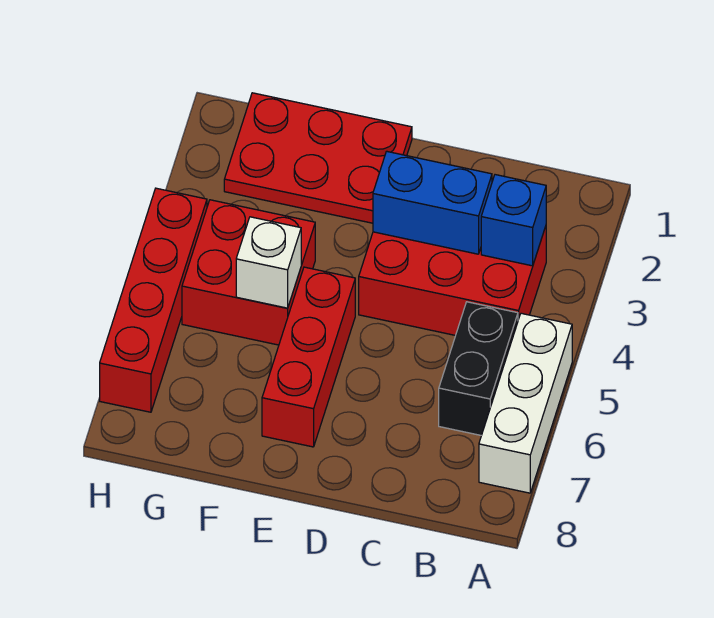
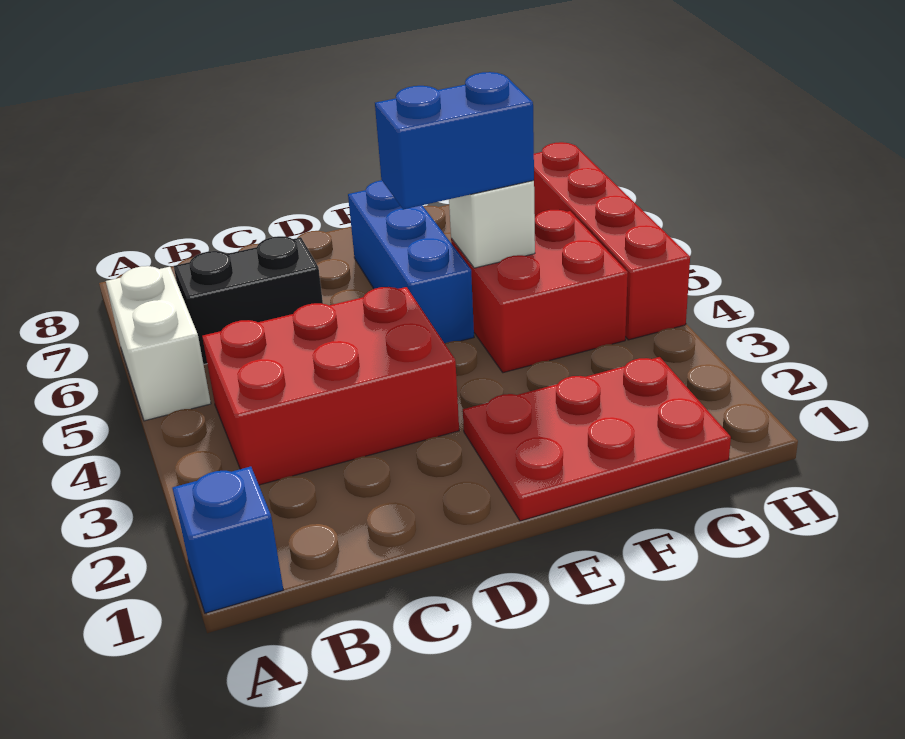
white 1x3 brick [479,313,572,493] -> white 1x2 brick [106,266,211,421]
blue 1x1 brick [481,175,546,266] -> blue 1x1 brick moved to [172,467,283,613]
black 1x2 brick [439,302,518,436] -> black 1x2 brick turned to [174,236,323,365]
blue 1x2 brick [373,151,492,254] -> blue 1x2 brick moved to [375,72,534,209]
red 1x3 brick [262,267,355,447] -> blue 1x3 brick [348,180,474,343]

